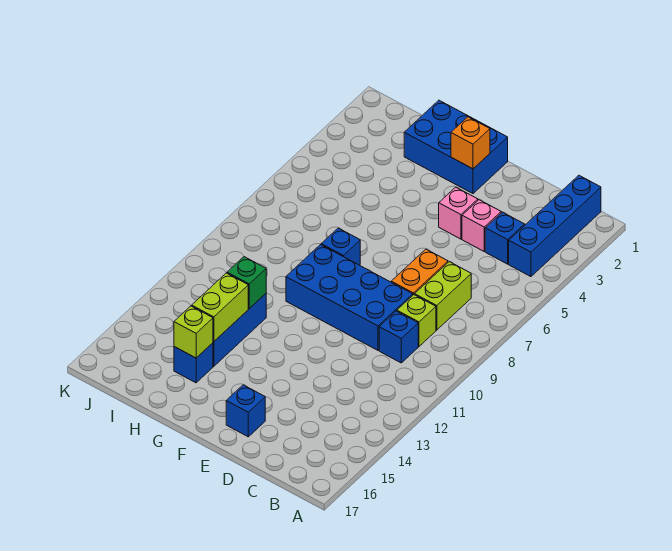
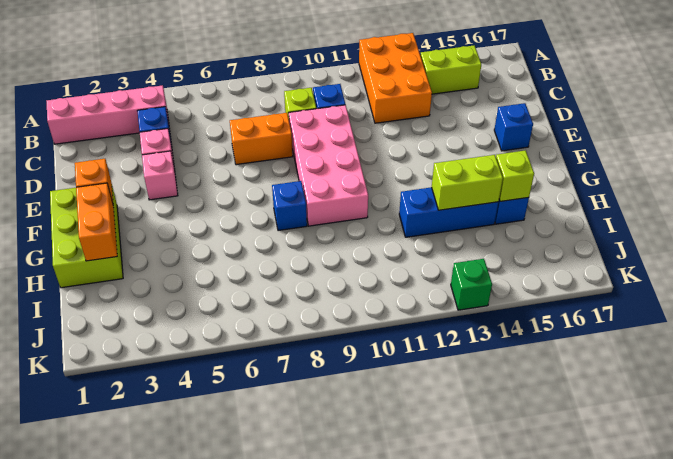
none -> orange 2x3 brick [359,33,432,123]
blue 1x4 brick [509,175,601,277] -> pink 1x4 brick [47,85,169,144]
lime 1x2 brick [415,262,471,330] -> lime 1x2 brick moved to [420,45,481,94]
blue 2x4 brick [286,244,413,350] -> pink 2x4 brick [289,105,368,226]
blue 2x3 brick [404,100,508,194] -> lime 2x3 brick [50,187,123,288]
none -> orange 1x2 brick [76,183,117,261]
green 1x1 brick [227,257,266,309] -> green 1x1 brick moved to [451,259,492,310]

